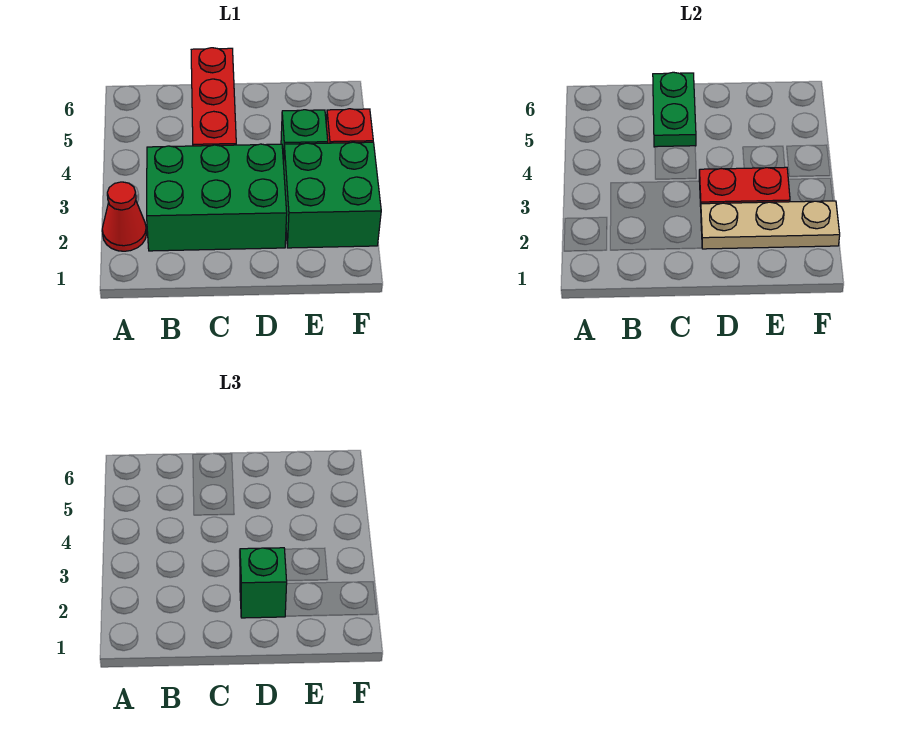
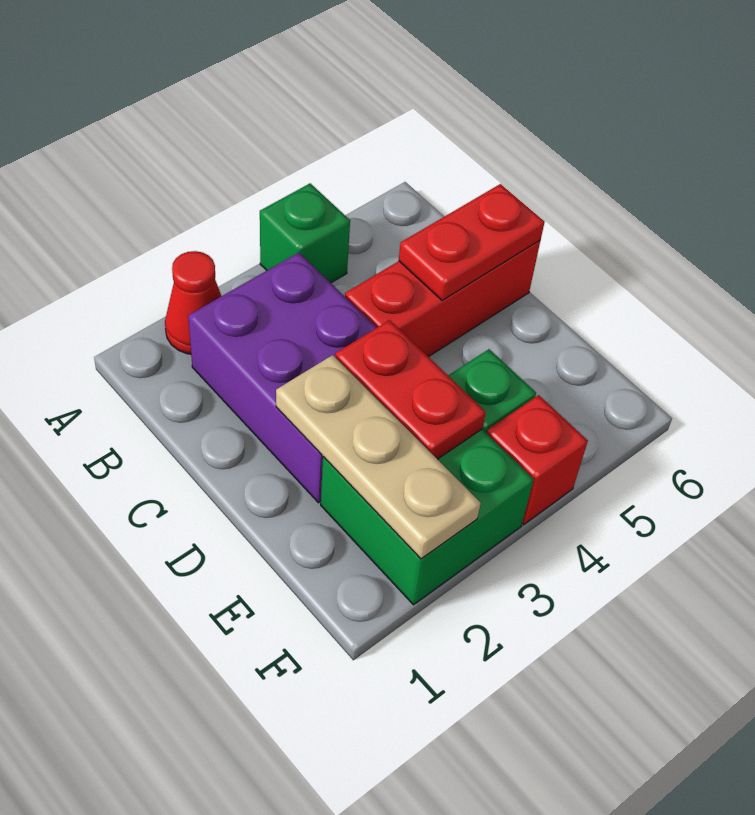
green 2x3 brick [147,144,287,251] -> purple 2x3 brick [188,253,377,503]
green 1x2 plate [653,72,696,147] -> red 1x2 plate [399,184,545,300]
green 1x1 brick [240,548,287,618] -> green 1x1 brick moved to [260,183,350,283]

